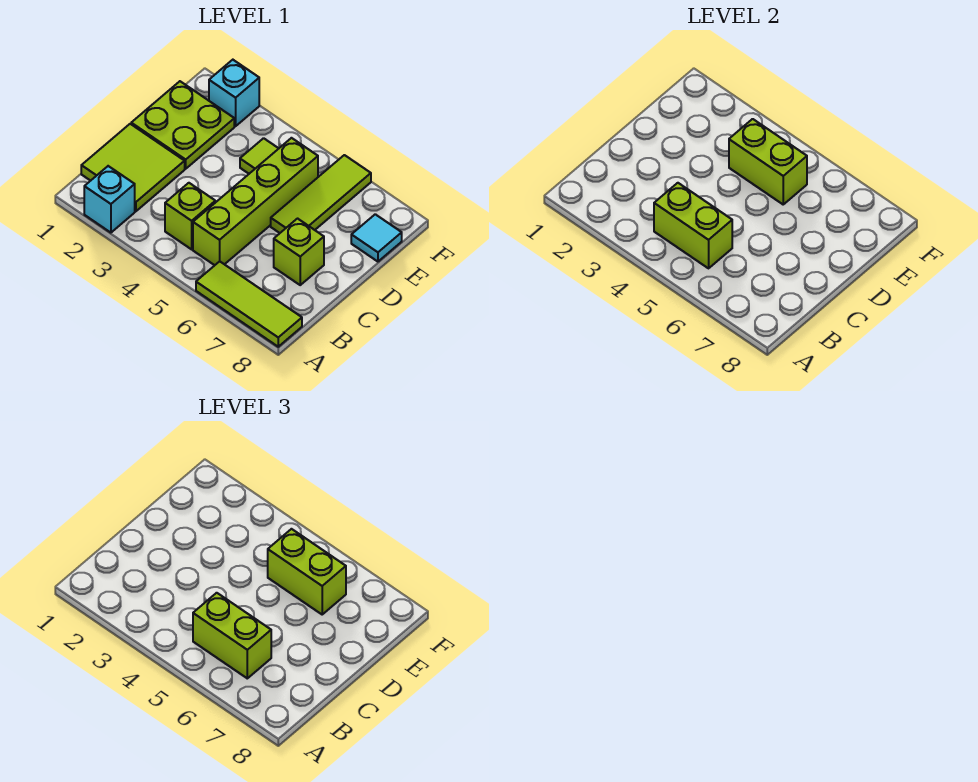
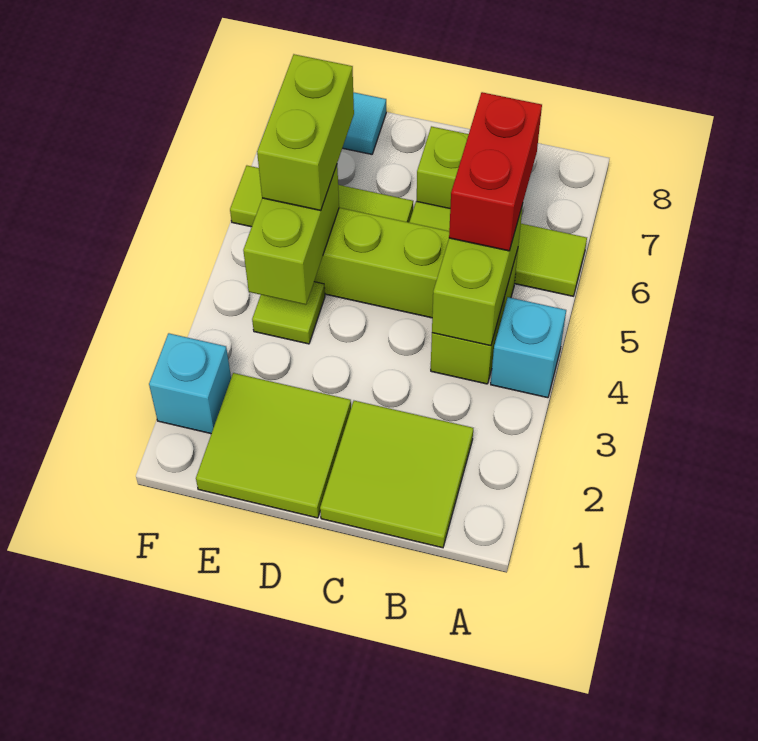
cyan 1x1 brick [84,166,135,233] -> cyan 1x1 brick moved to [491,297,566,398]
lime 1x3 tile [196,261,302,347] -> lime 1x3 tile turned to [409,201,587,296]
lime 1x2 brick [193,593,271,678] -> red 1x2 brick [449,92,542,251]
lime 2x2 plate [131,81,234,169] -> lime 2x2 tile [196,373,351,518]

